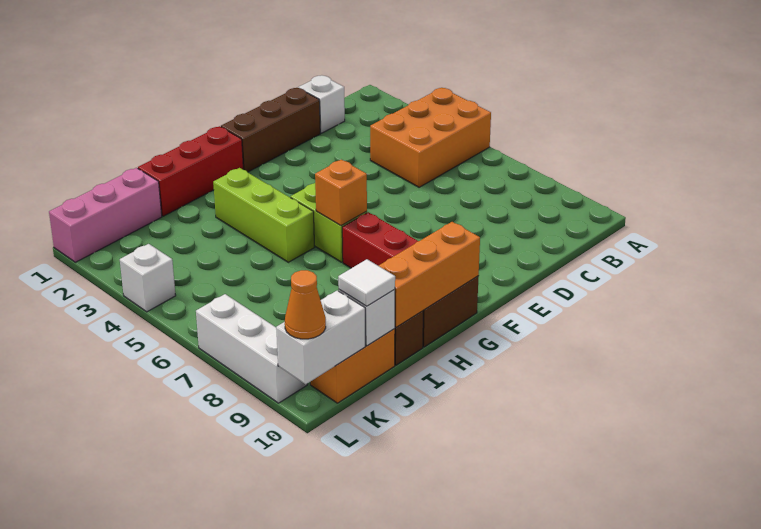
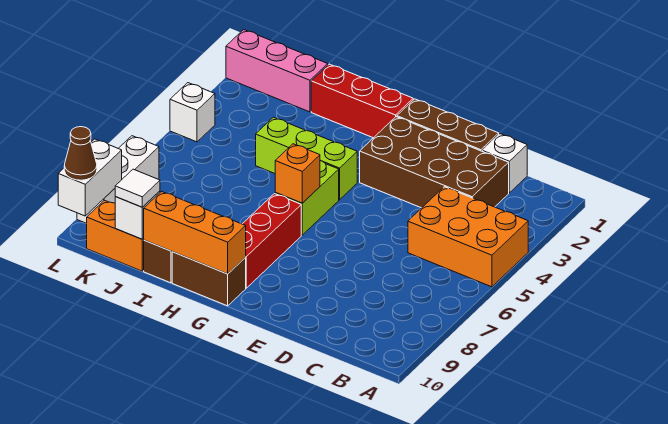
none -> brown 2x4 brick [360,117,509,208]
lime 1x3 brick [213,168,314,262] -> lime 1x3 brick turned to [256,117,357,200]
white 1x2 brick [276,291,365,384] -> white 1x2 brick turned to [58,139,122,216]
orange 1x1 cone [285,270,326,339] -> brown 1x1 cone [64,127,97,180]

